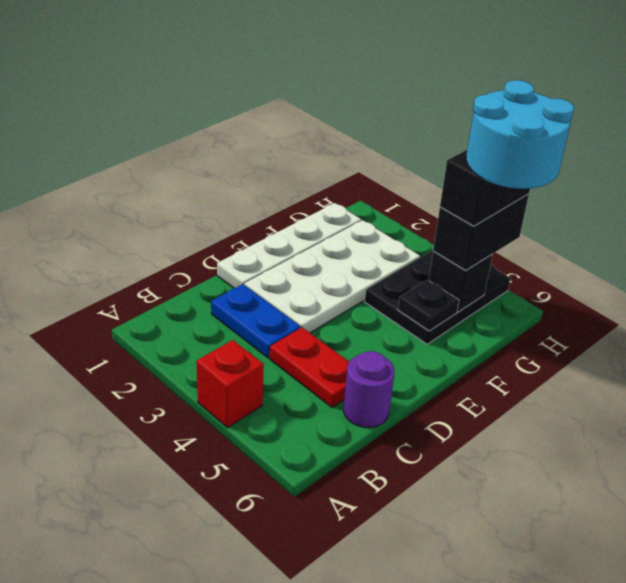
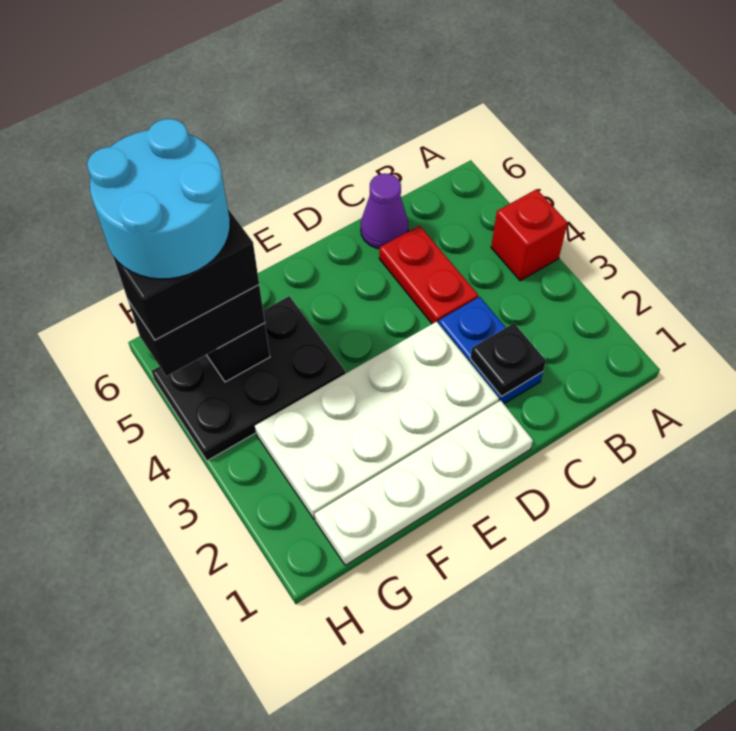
purple 1x1 round brick [344,351,394,427] -> purple 1x1 cone [361,173,408,249]
black 1x1 plate [398,280,459,331] -> black 1x1 plate moved to [470,323,546,396]

